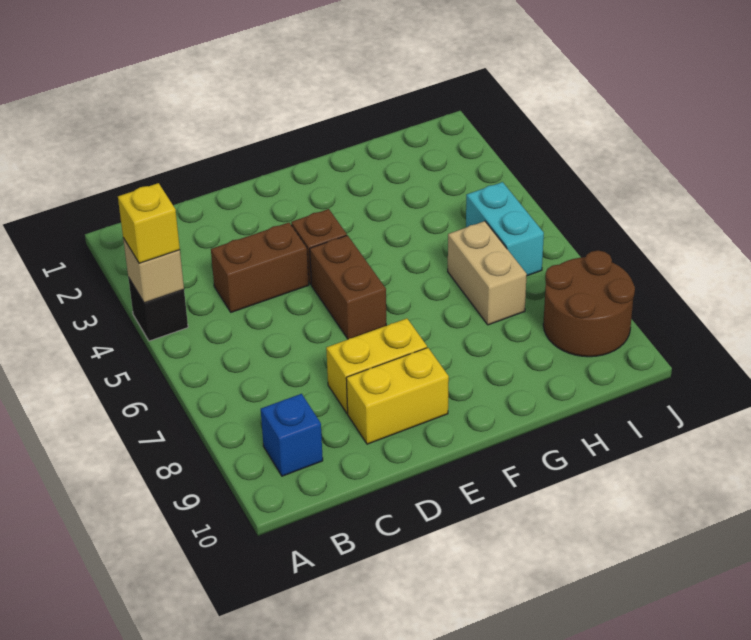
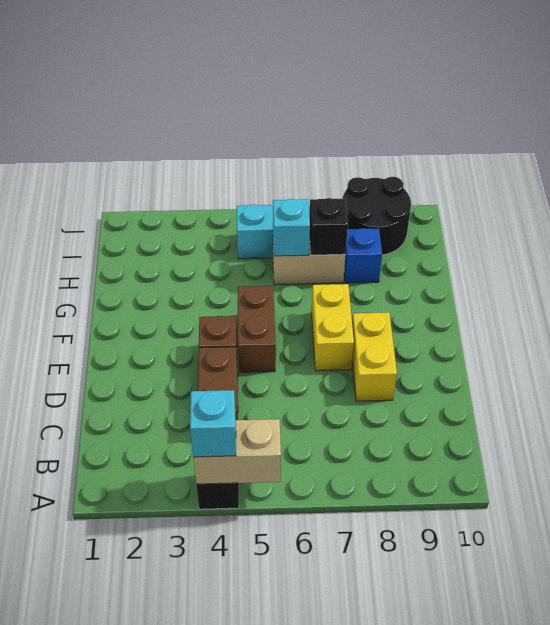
tan 1x1 brick [123,238,184,303] -> tan 1x2 brick [193,419,281,484]
yellow 1x1 brick [118,183,180,263] -> cyan 1x1 brick [190,390,236,457]
blue 1x1 brick [261,394,323,476] -> blue 1x1 brick moved to [344,228,382,283]
yellow 1x2 brick [346,348,449,444] -> yellow 1x2 brick moved to [311,284,354,371]
brown 1x2 brick [310,235,386,339] -> brown 1x2 brick turned to [237,286,276,372]
none -> cyan 1x1 brick [273,199,310,256]
none -> black 1x1 brick [309,198,348,255]
brown 2x2 round brick [543,250,635,357] -> black 2x2 round brick [342,177,411,255]

